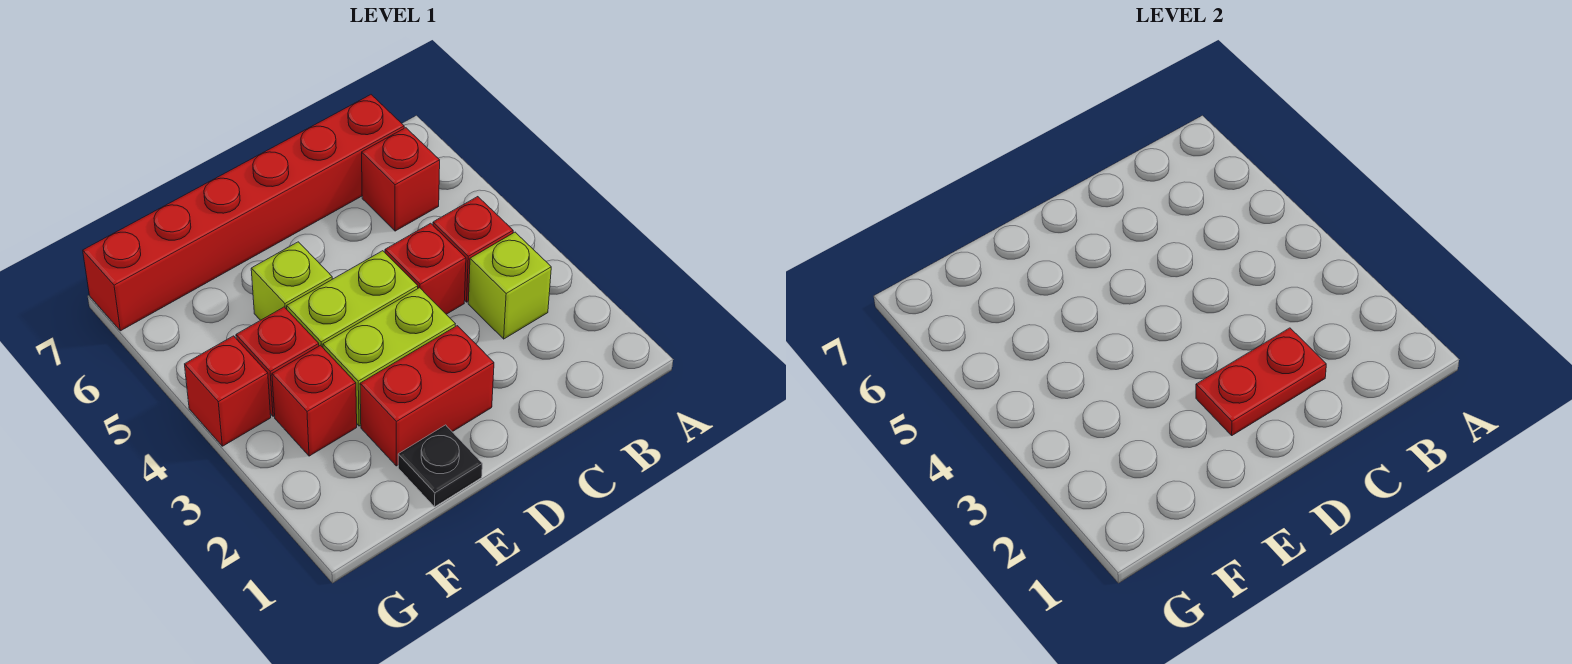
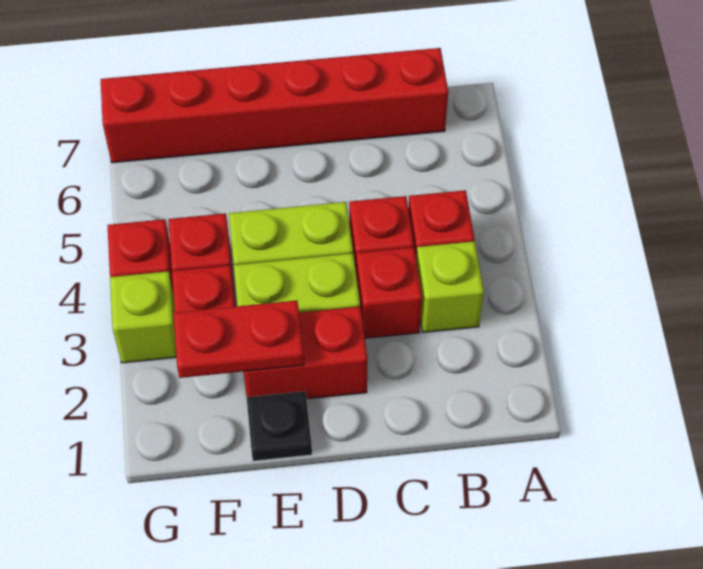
red 1x1 brick [362,128,440,231] -> red 1x1 brick moved to [356,247,422,338]
red 1x2 plate [1196,328,1326,435] -> red 1x2 plate moved to [173,301,304,378]
lime 1x1 brick [251,242,332,320] -> lime 1x1 brick moved to [110,271,176,363]

